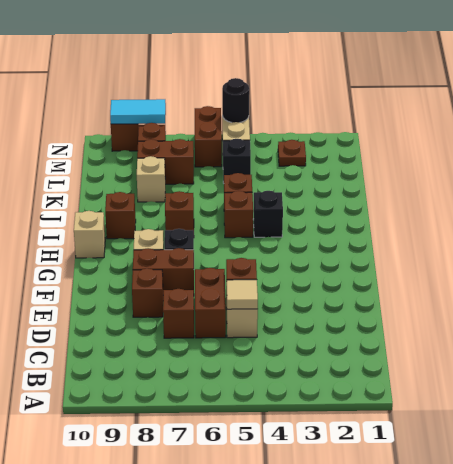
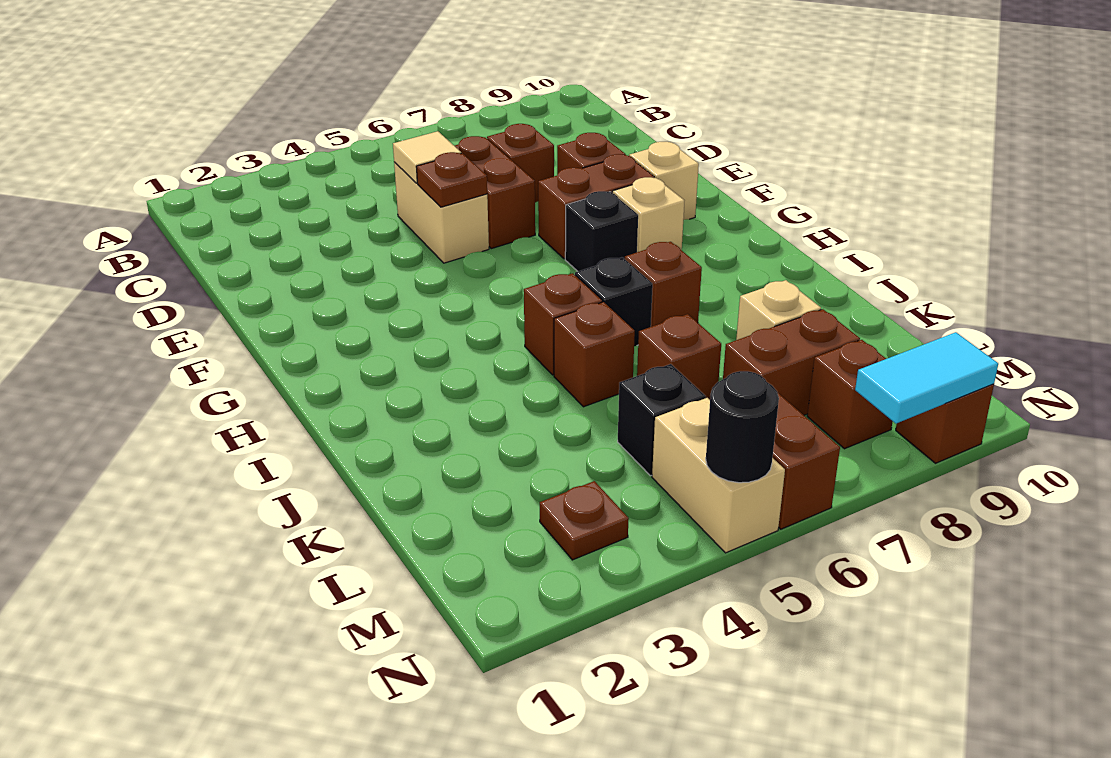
tan 1x1 brick [74,211,105,258] -> tan 1x1 brick moved to [629,142,699,220]
black 1x1 brick [253,191,283,237] -> black 1x1 brick moved to [575,257,653,346]
brown 1x1 brick [105,192,136,239] -> brown 1x1 brick moved to [637,314,721,400]

